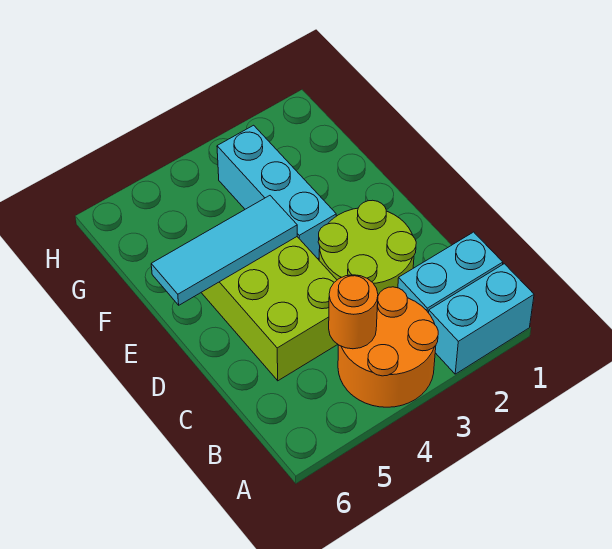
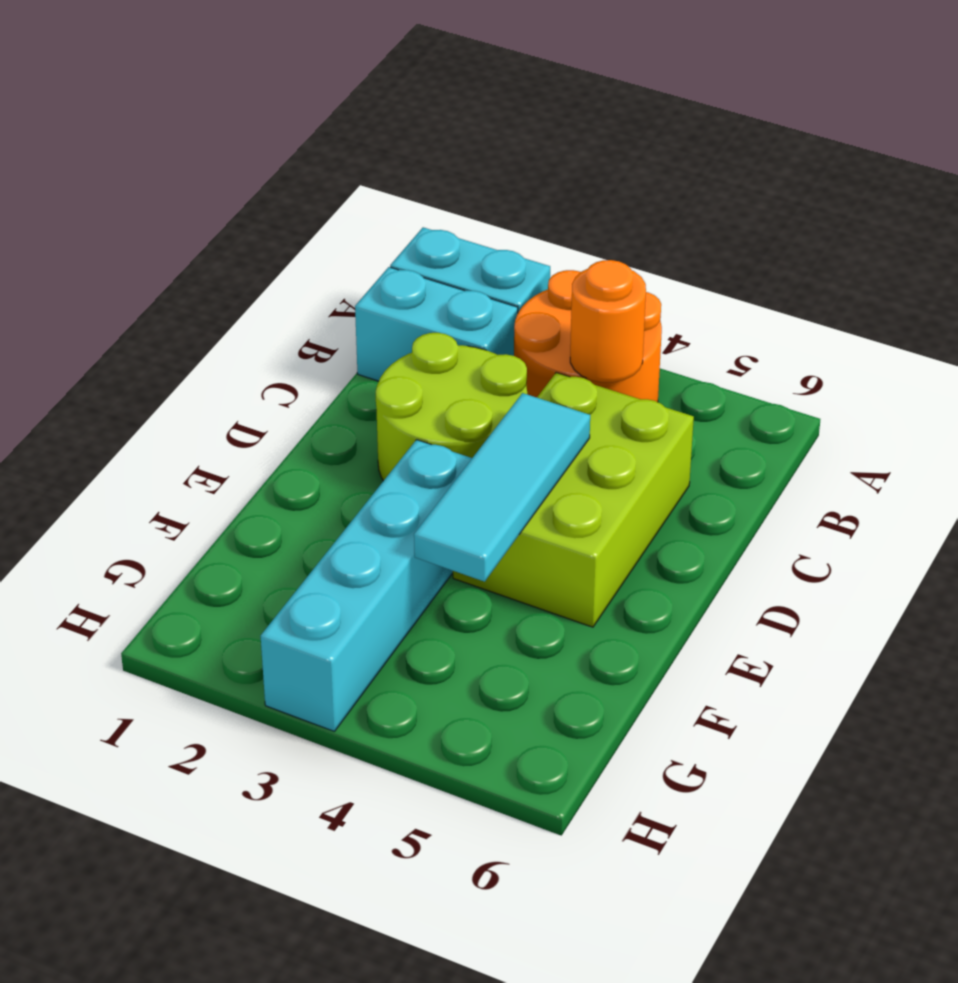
cyan 1x3 brick [217,125,336,259] -> cyan 1x4 brick [261,440,472,731]
cyan 1x3 tile [151,196,297,305] -> cyan 1x3 tile turned to [414,393,590,582]

